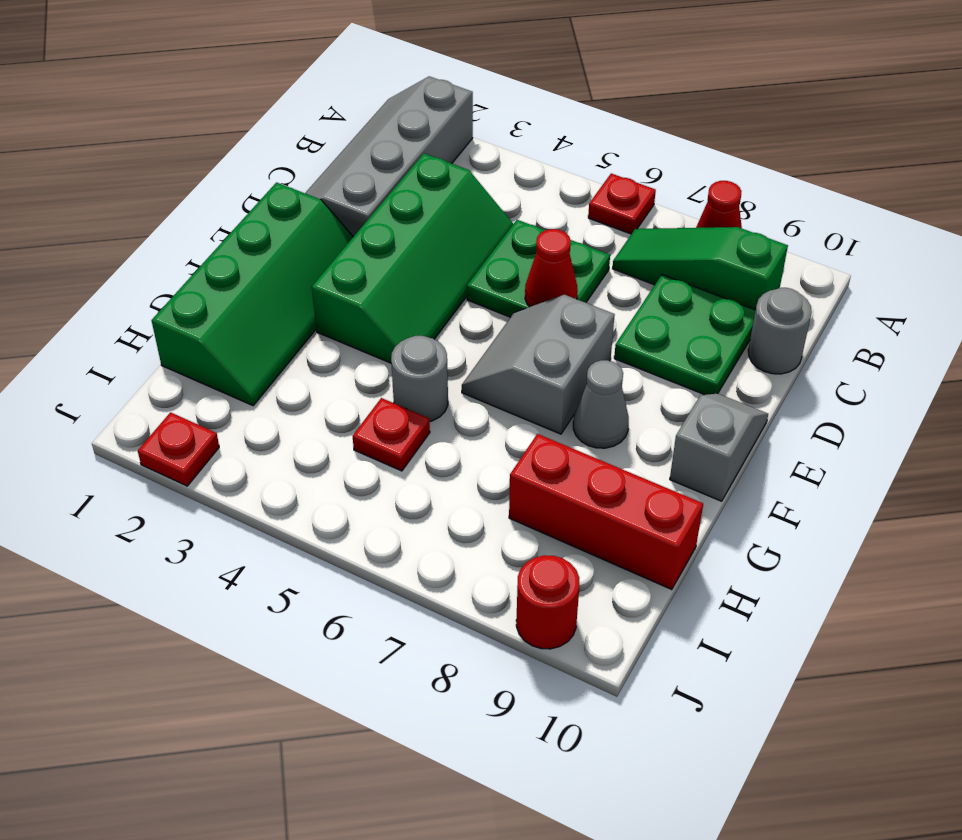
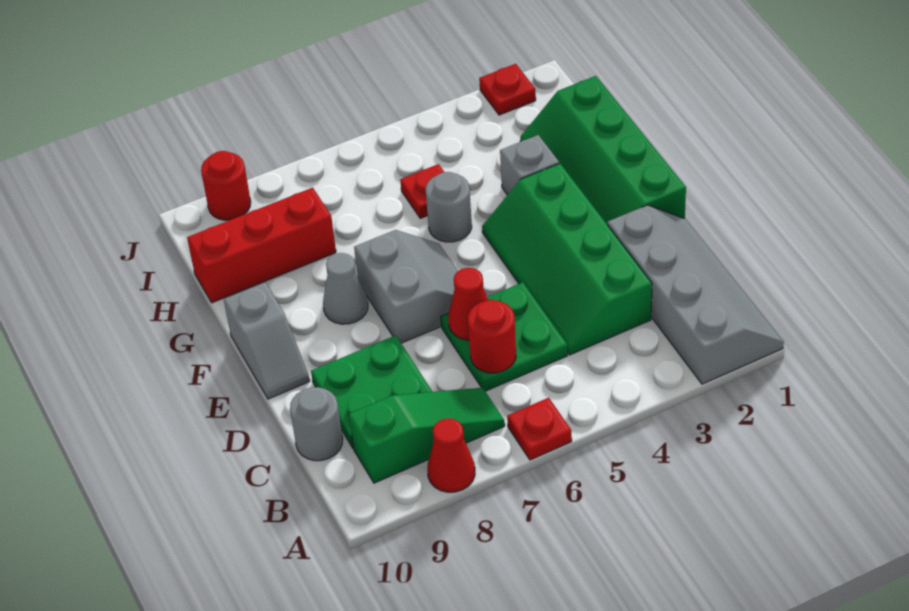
none -> red 1x1 round brick [468,300,516,373]
none -> grey 1x1 brick [500,135,559,195]

